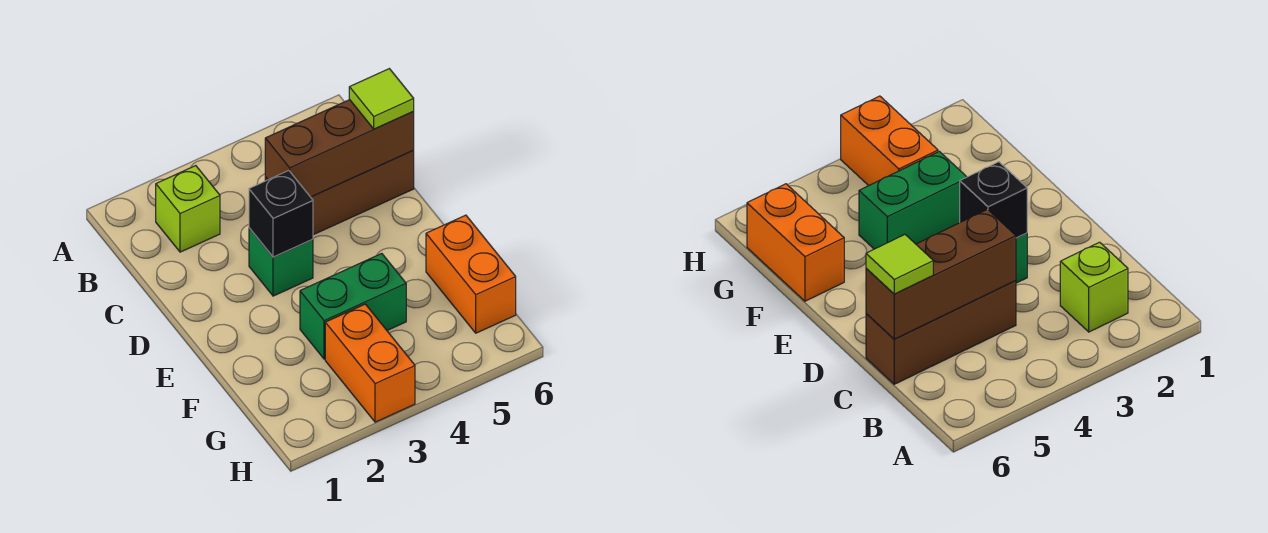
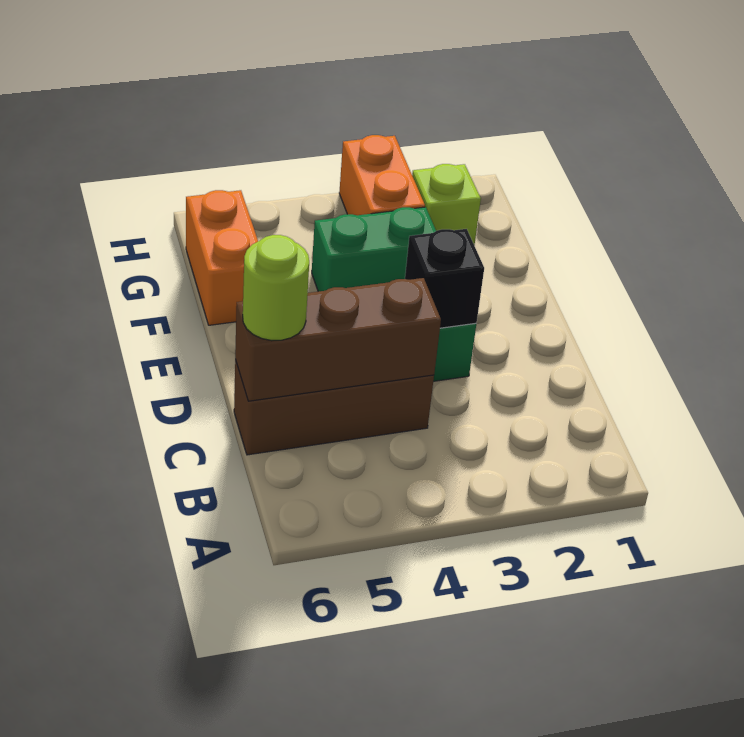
lime 1x1 brick [156,166,220,252] -> lime 1x1 brick moved to [412,164,481,245]
lime 1x1 tile [349,69,414,129] -> lime 1x1 round brick [243,235,309,341]

